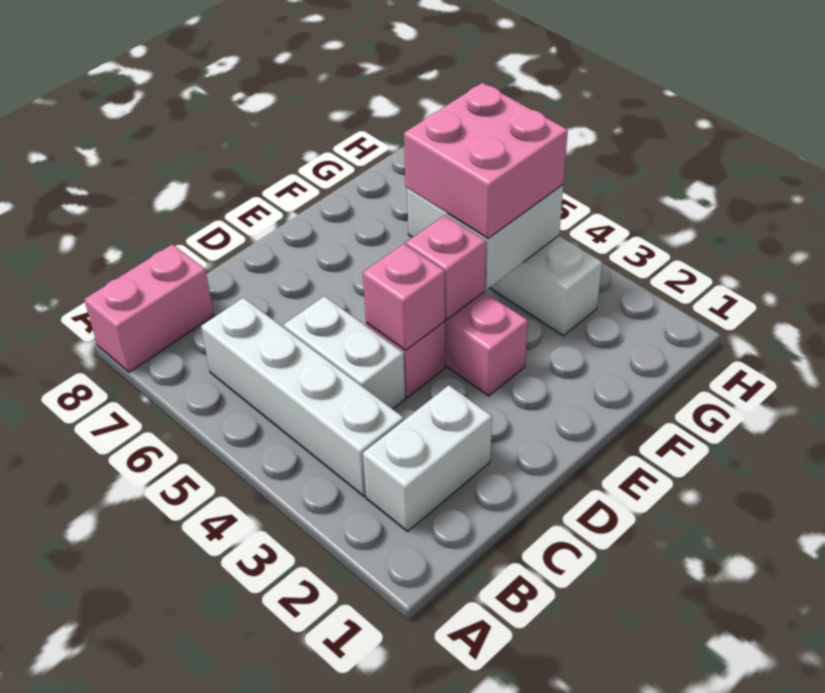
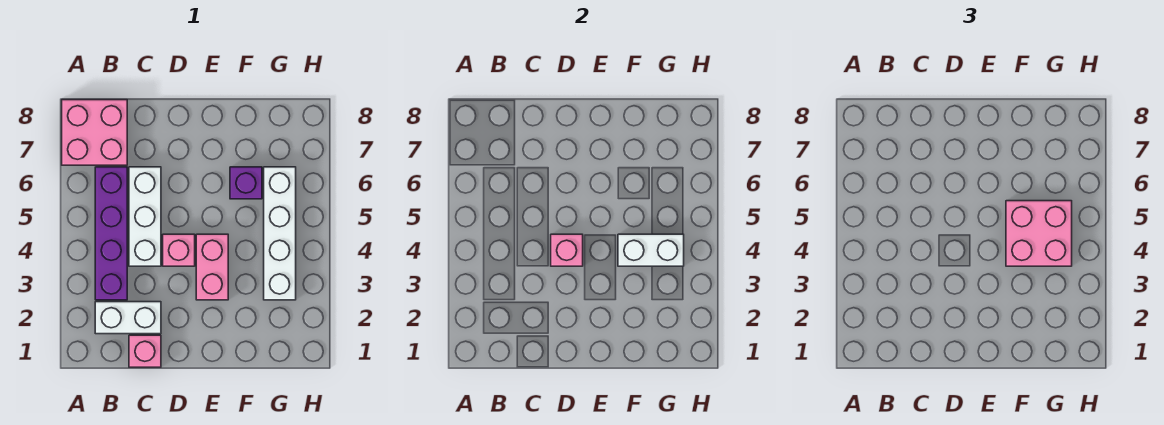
pink 1x2 brick [84,244,214,372] -> pink 2x2 brick [62,100,127,165]
white 1x4 brick [201,298,404,496] -> purple 1x4 brick [95,167,127,300]
white 1x2 brick [284,296,405,409] -> white 1x3 brick [129,167,161,266]
pink 1x1 brick [406,215,486,319] -> pink 1x1 brick moved to [129,335,161,367]
none -> purple 1x1 brick [230,167,262,199]

